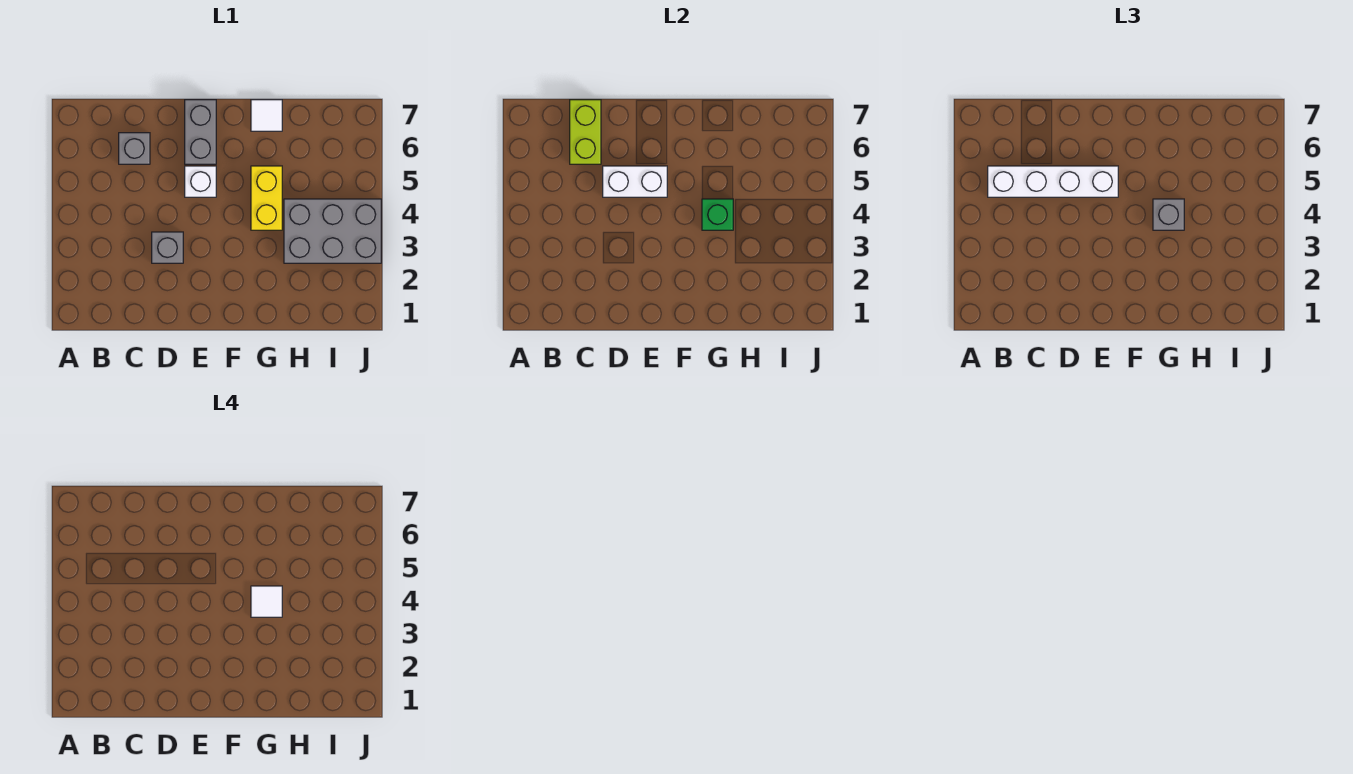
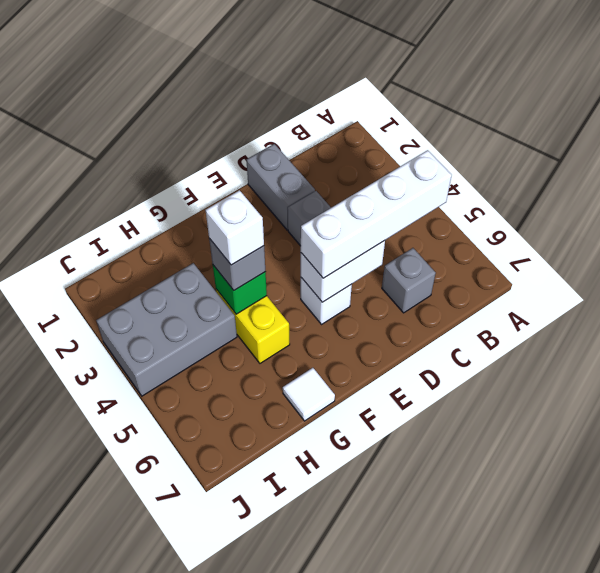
lime 1x2 brick [570,100,601,164] -> none
grey 1x2 brick [185,100,216,164] -> grey 1x2 brick moved to [246,144,315,230]
white 1x1 tile [251,586,282,617] -> white 1x1 brick [206,190,264,265]

